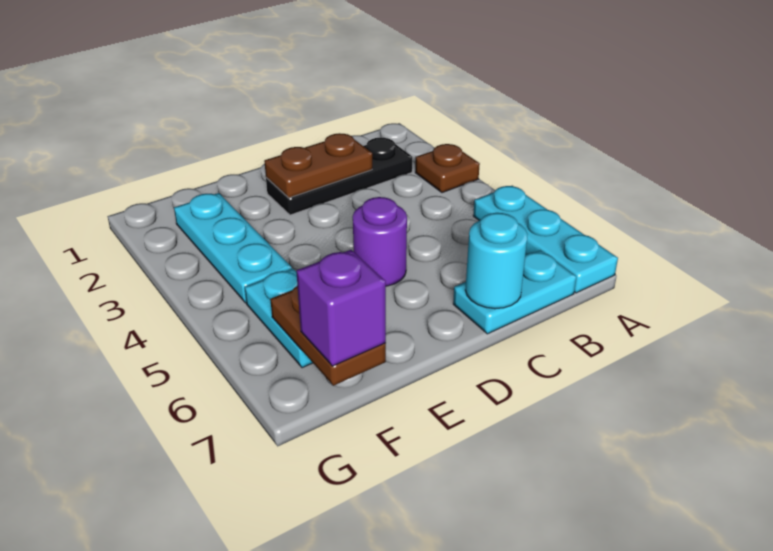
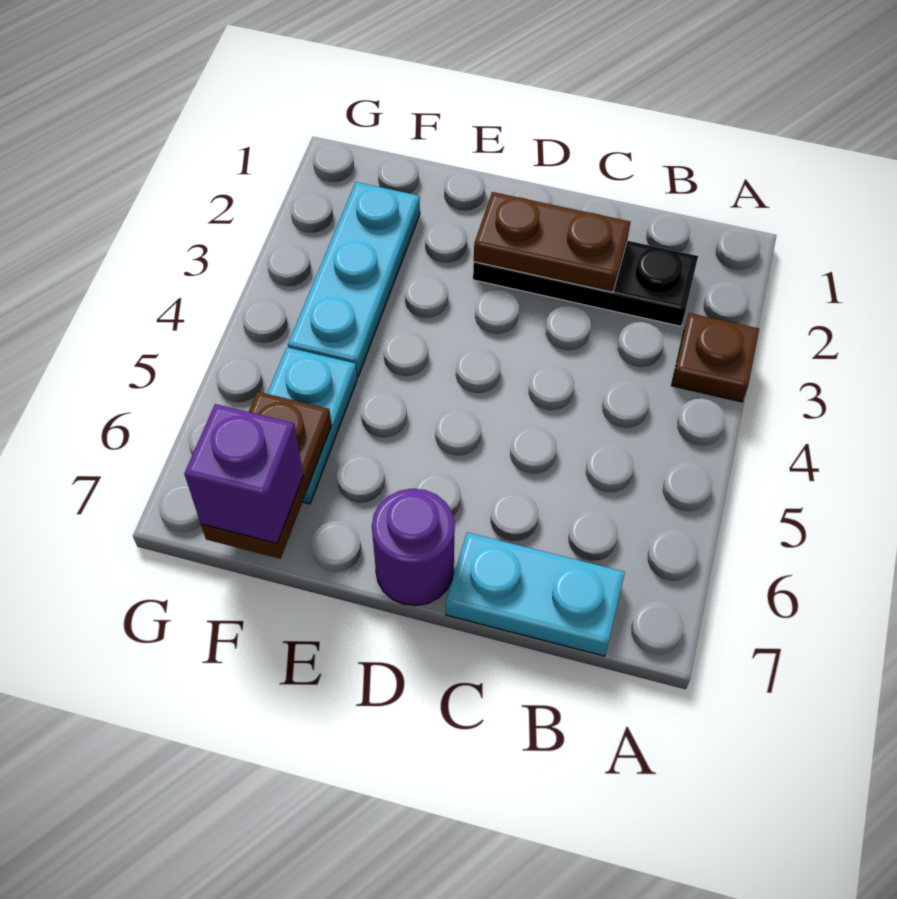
cyan 1x3 plate [473,186,618,293] -> none
cyan 1x1 round brick [465,213,528,309] -> none
purple 1x1 round brick [353,197,407,286] -> purple 1x1 round brick moved to [372,489,455,606]

